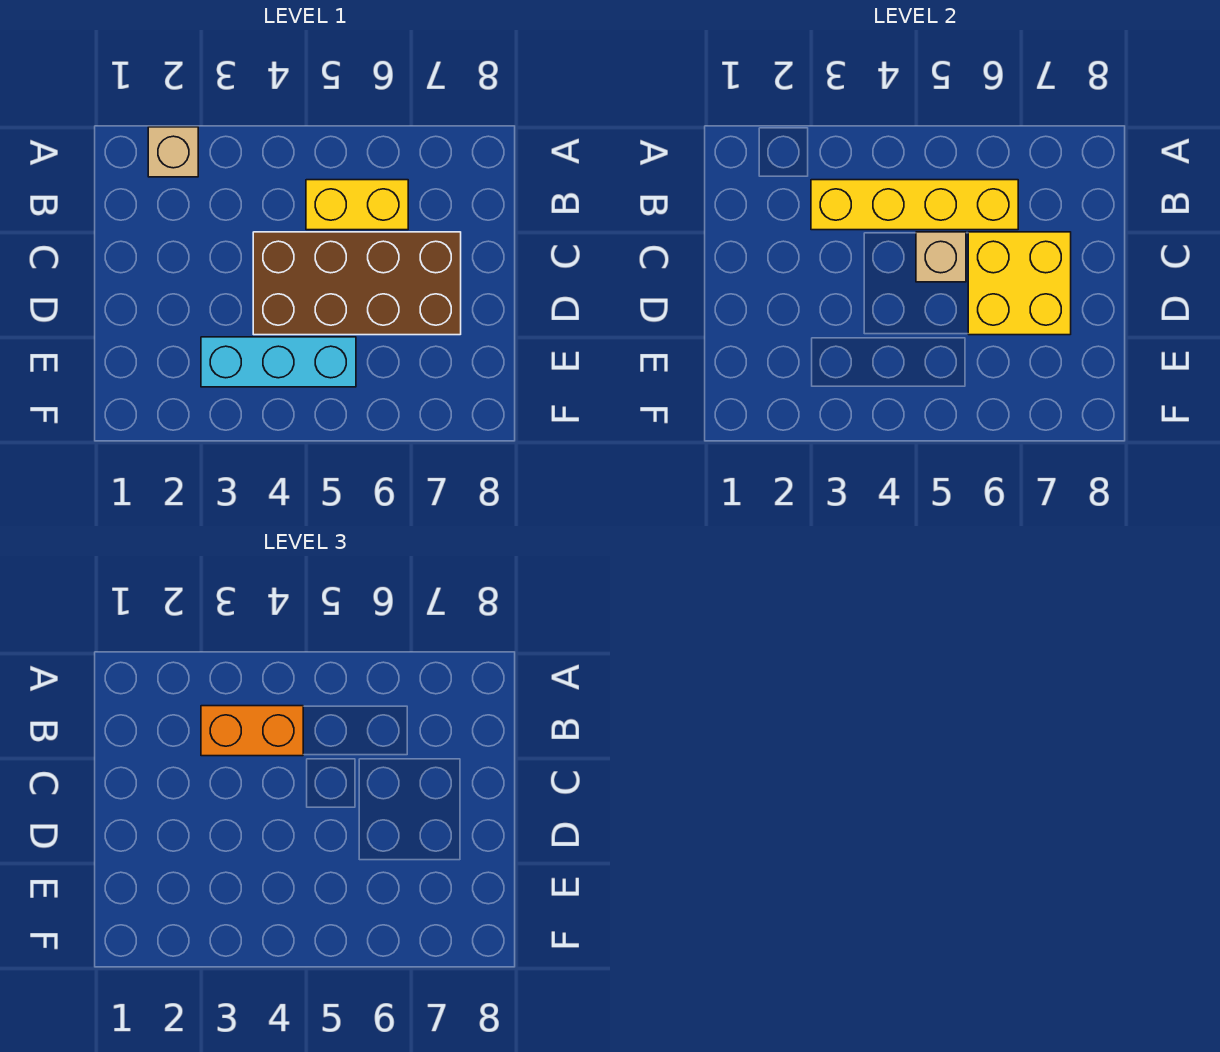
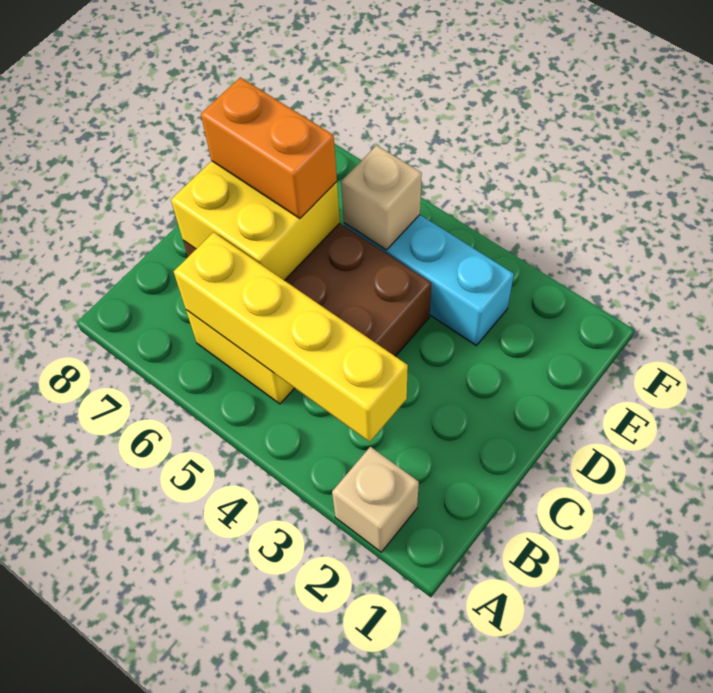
orange 1x2 brick [201,706,303,756] -> orange 1x2 brick moved to [201,77,337,218]
tan 1x1 brick [916,232,966,282] -> tan 1x1 brick moved to [341,145,422,250]

